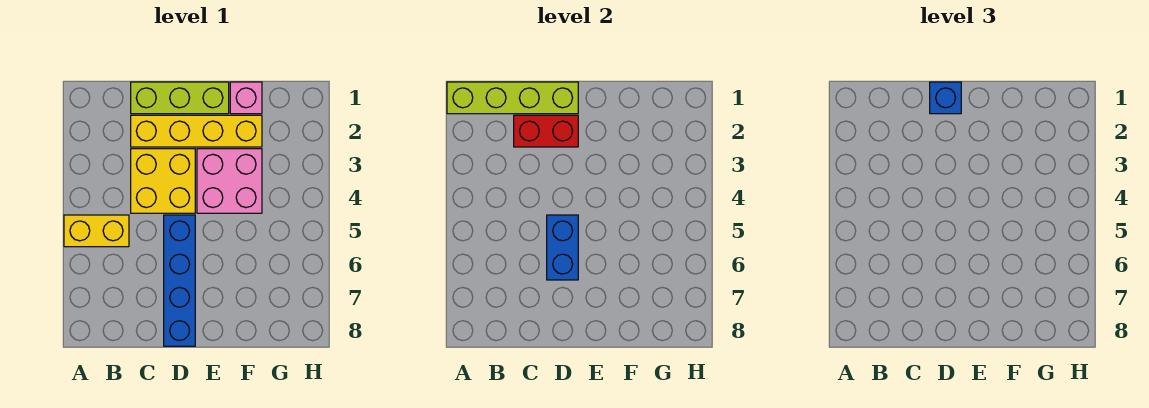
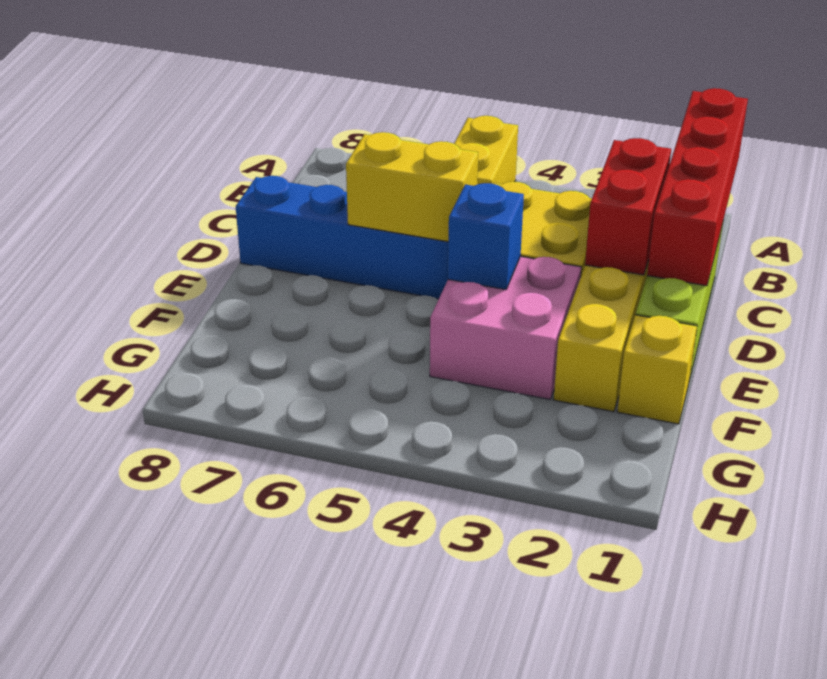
lime 1x4 brick [447,82,578,114] -> red 1x4 brick [647,88,748,286]
blue 1x1 brick [930,82,961,114] -> blue 1x1 brick moved to [448,183,524,290]
blue 1x2 brick [547,215,578,280] -> yellow 1x2 brick [346,132,478,242]
pink 1x1 brick [230,82,262,114] -> yellow 1x1 brick [617,315,697,424]

